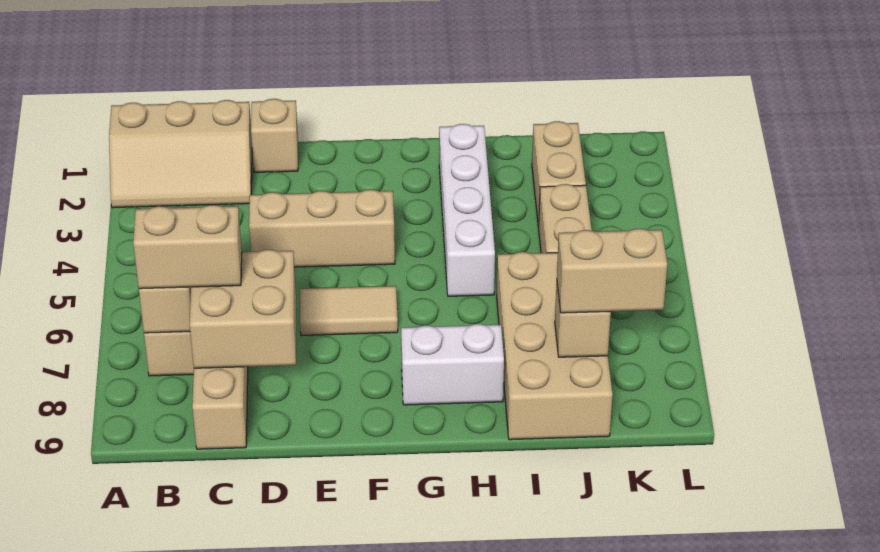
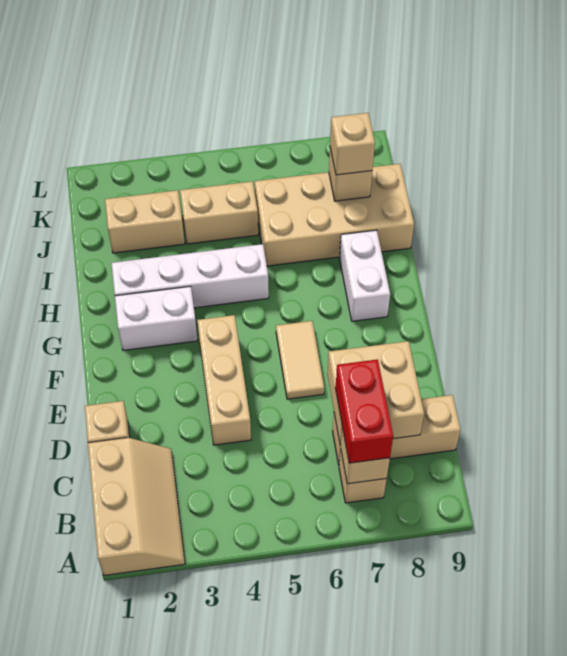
tan 1x2 brick [133,205,242,289] -> red 1x2 brick [335,359,393,463]
none -> white 1x2 brick [115,286,198,350]
tan 1x2 brick [557,229,667,313] -> tan 1x1 brick [330,113,375,175]

